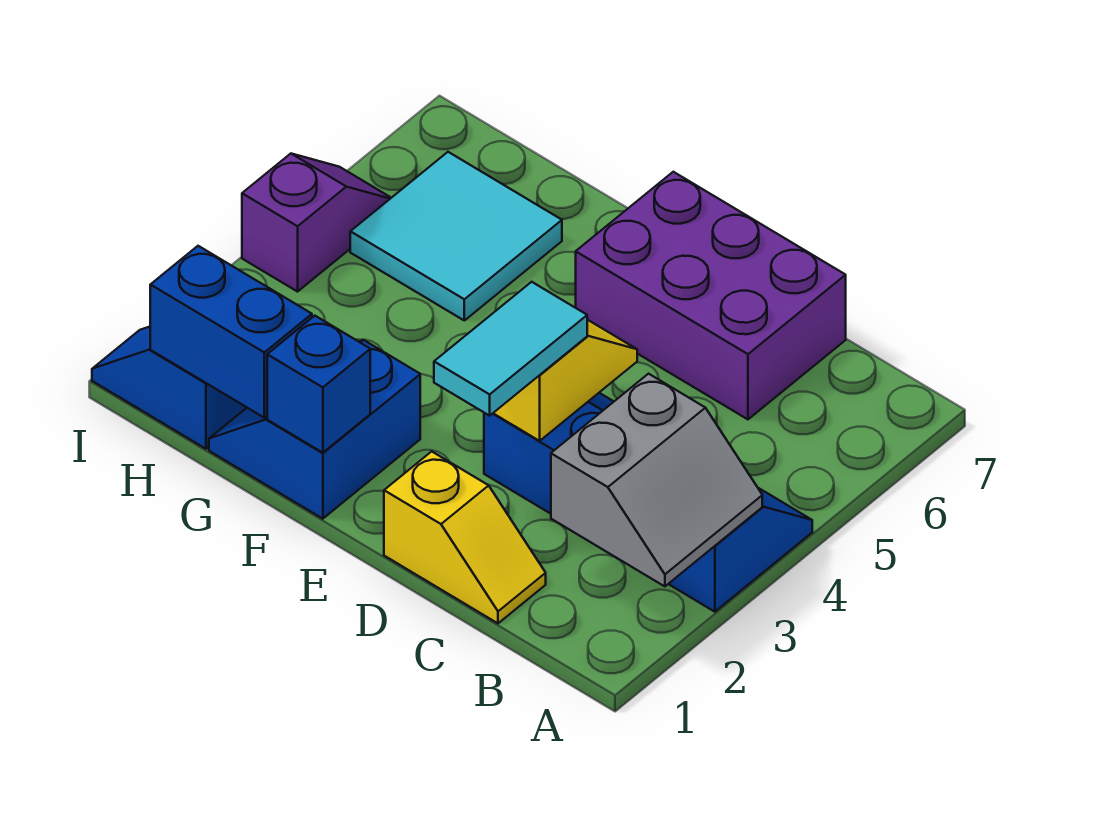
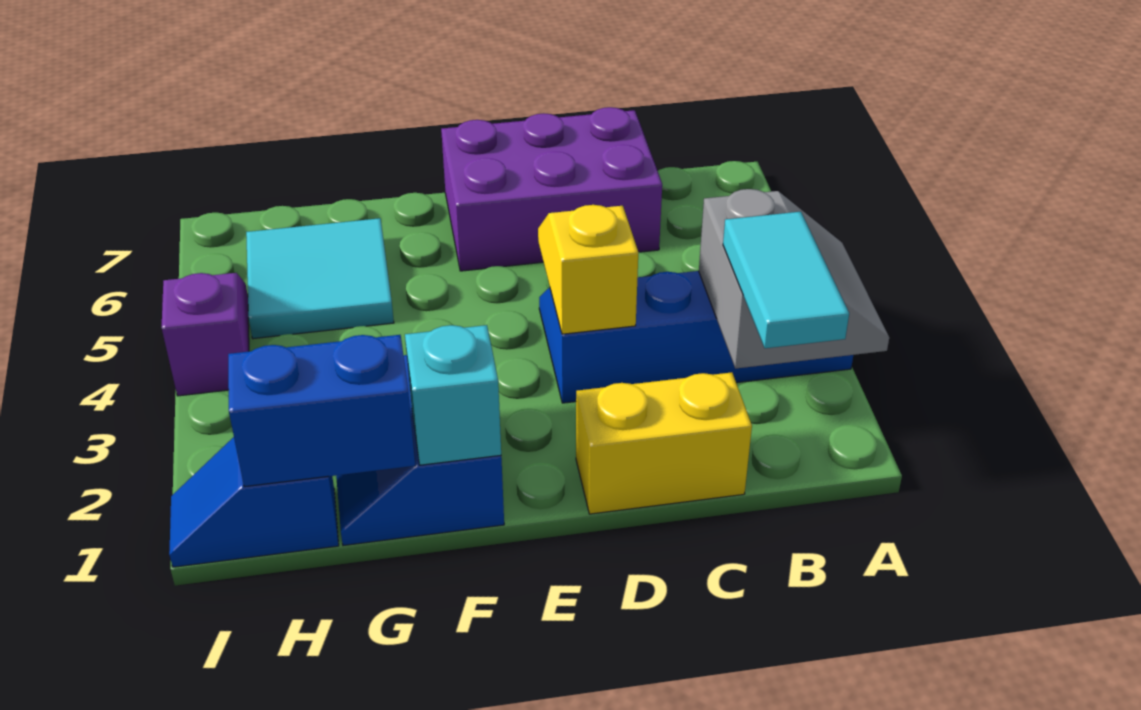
yellow 1x2 slope [384,451,546,623] -> yellow 1x2 brick [576,372,752,514]
cyan 1x2 tile [434,282,587,416] -> cyan 1x2 tile moved to [723,212,849,348]
blue 1x1 brick [267,316,370,453] -> cyan 1x1 brick [405,325,501,465]

